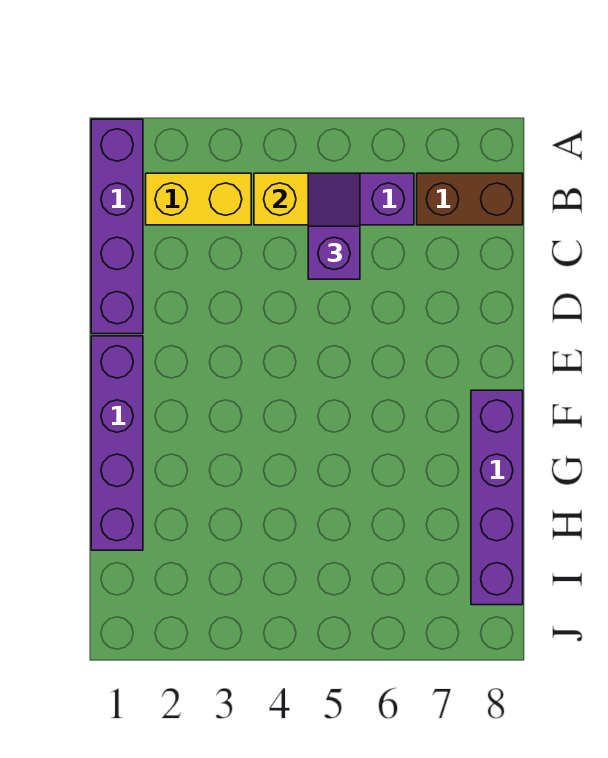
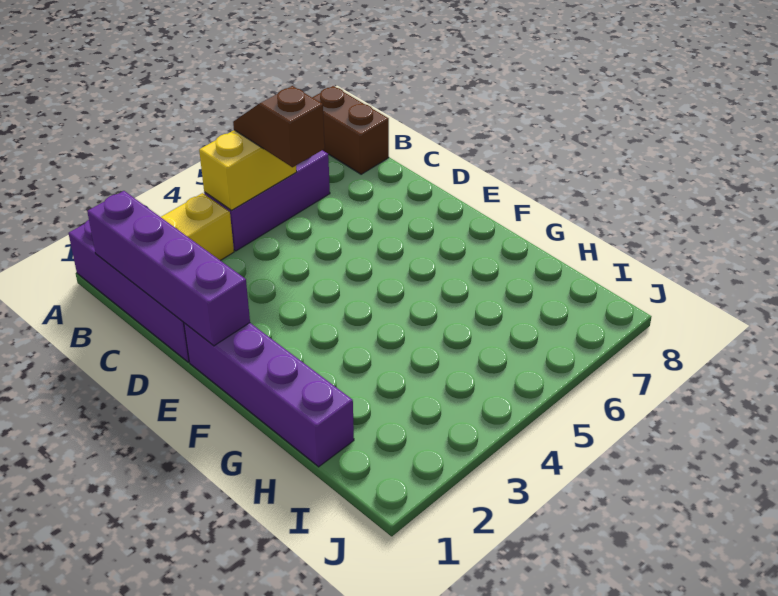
purple 1x2 slope [308,173,360,279] -> brown 1x2 slope [233,86,325,167]
brown 1x2 brick [417,173,523,225] -> brown 1x2 brick turned to [312,86,389,174]
purple 1x4 brick [471,390,523,605] -> purple 1x4 brick moved to [87,191,250,346]

